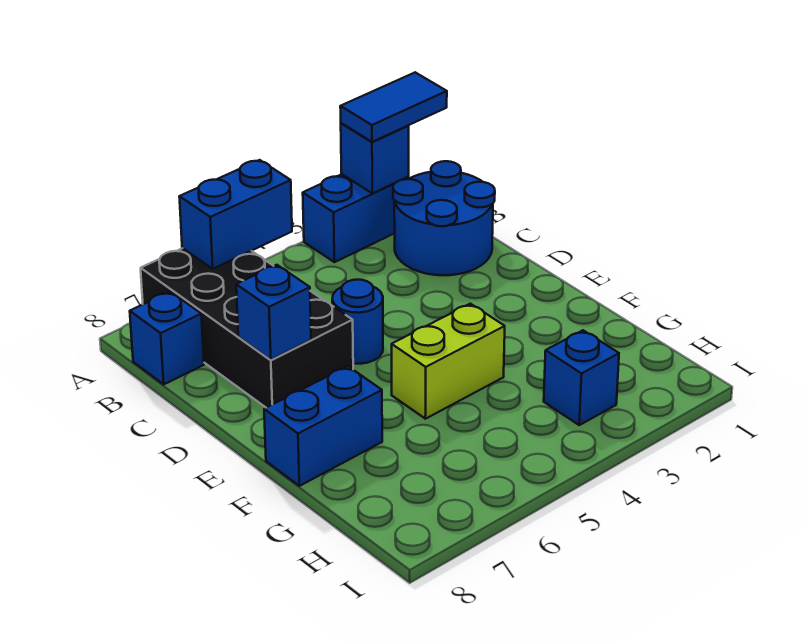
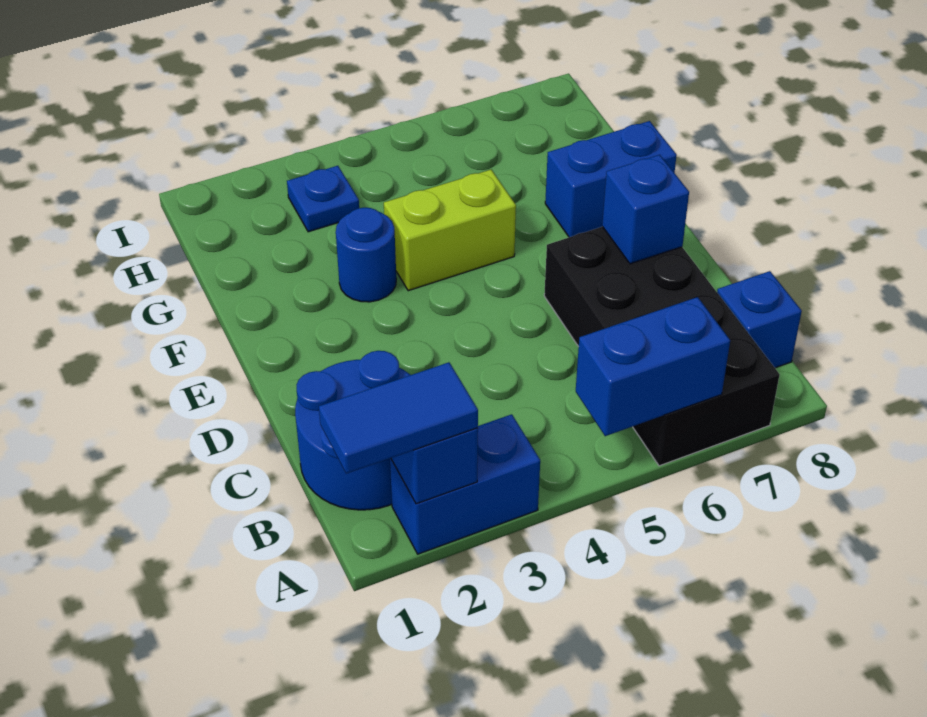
blue 1x1 round brick [332,280,383,364] -> blue 1x1 round brick moved to [336,208,396,302]
blue 1x1 brick [544,330,619,425] -> blue 1x1 plate [287,166,359,232]

